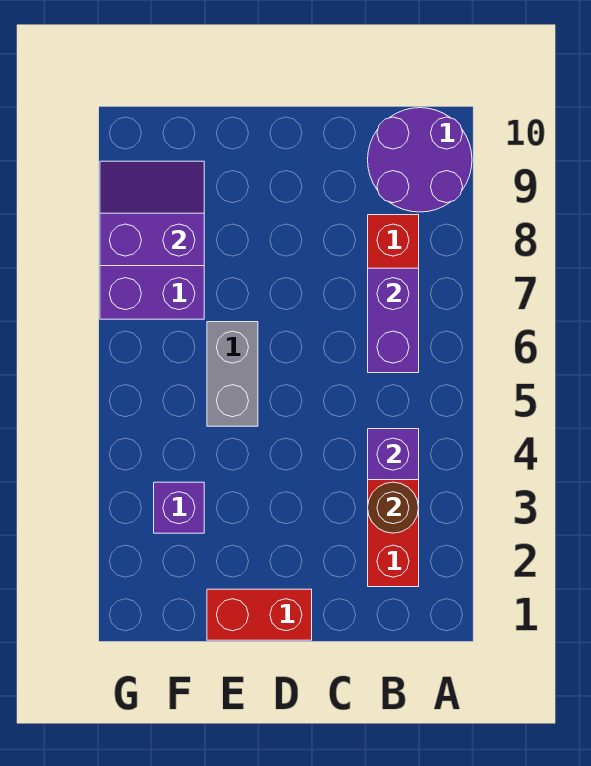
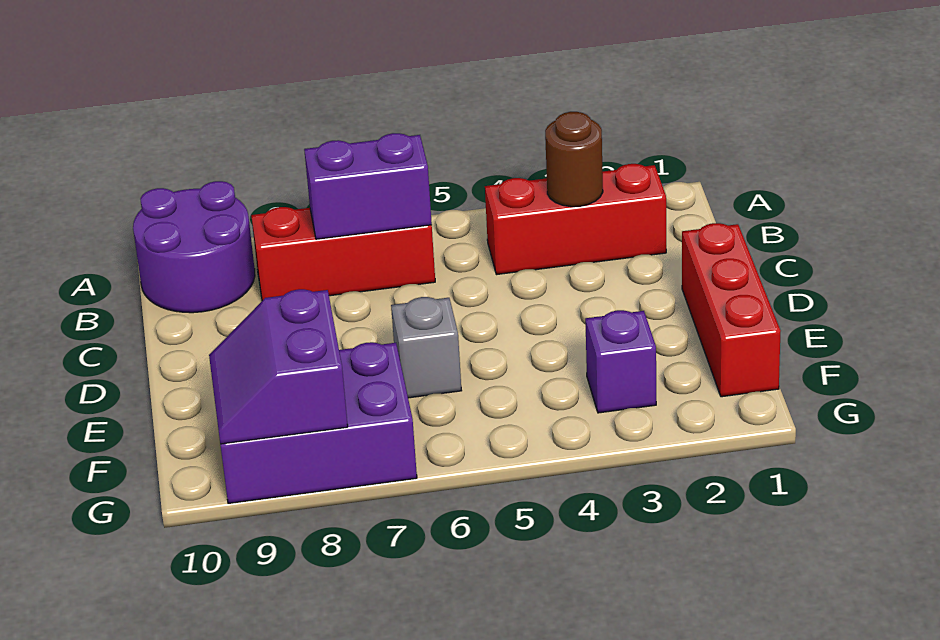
purple 1x1 brick [368,429,419,480] -> none
red 1x2 brick [207,589,312,640] -> red 1x3 brick [682,223,780,397]
grey 1x2 brick [207,322,258,426] -> grey 1x1 brick [391,297,462,398]

